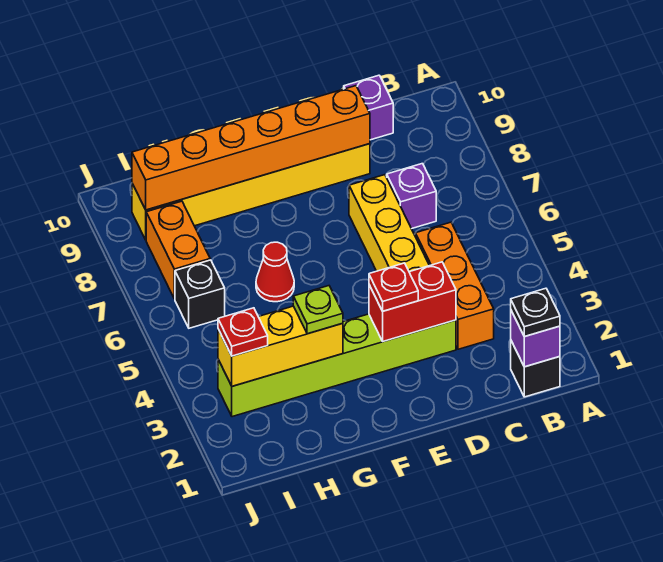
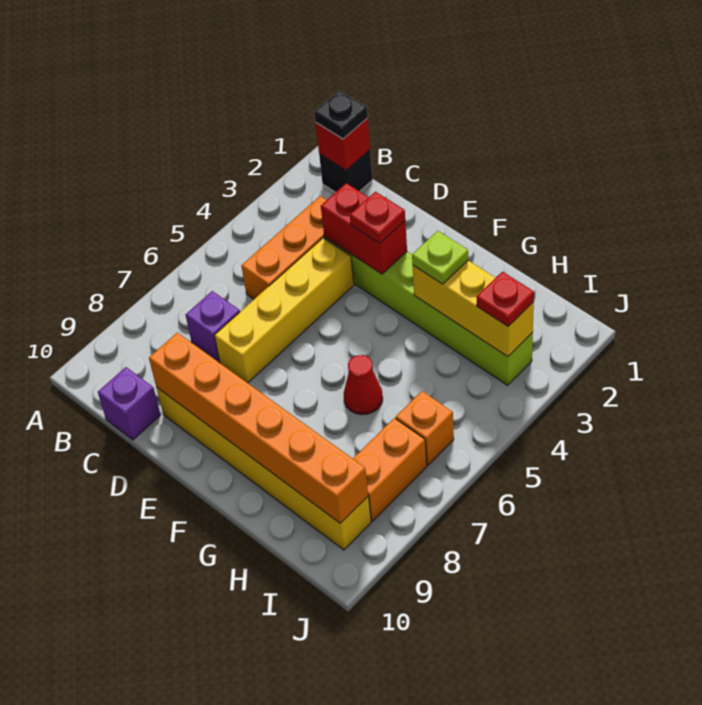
purple 1x1 brick [511,311,560,367] -> red 1x1 brick [316,118,370,170]
black 1x1 brick [175,260,225,328] -> orange 1x1 brick [396,391,454,465]

